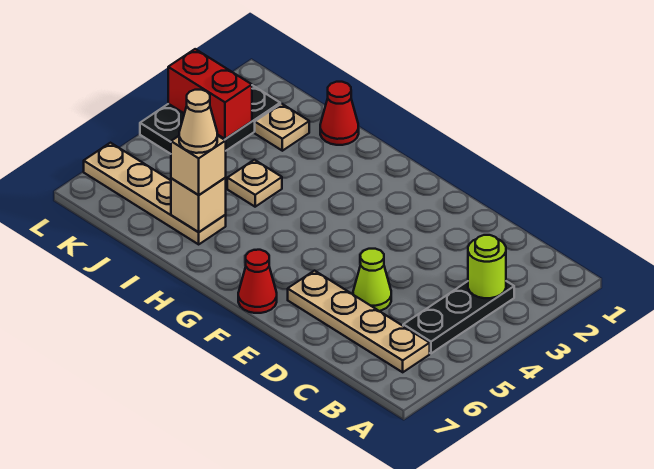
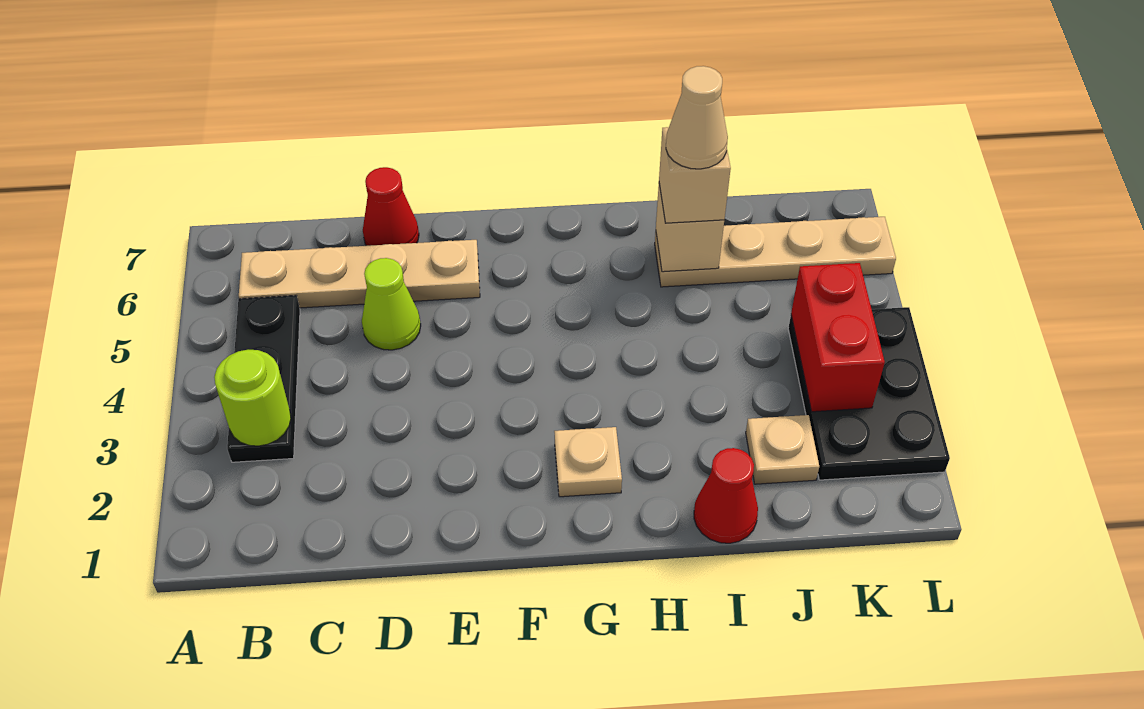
red 1x1 cone [238,250,277,313] -> red 1x1 cone moved to [363,167,419,246]
tan 1x1 plate [227,160,282,207] -> tan 1x1 plate moved to [554,427,622,497]
red 1x2 brick [168,49,252,139] -> red 1x2 brick turned to [791,263,885,412]

